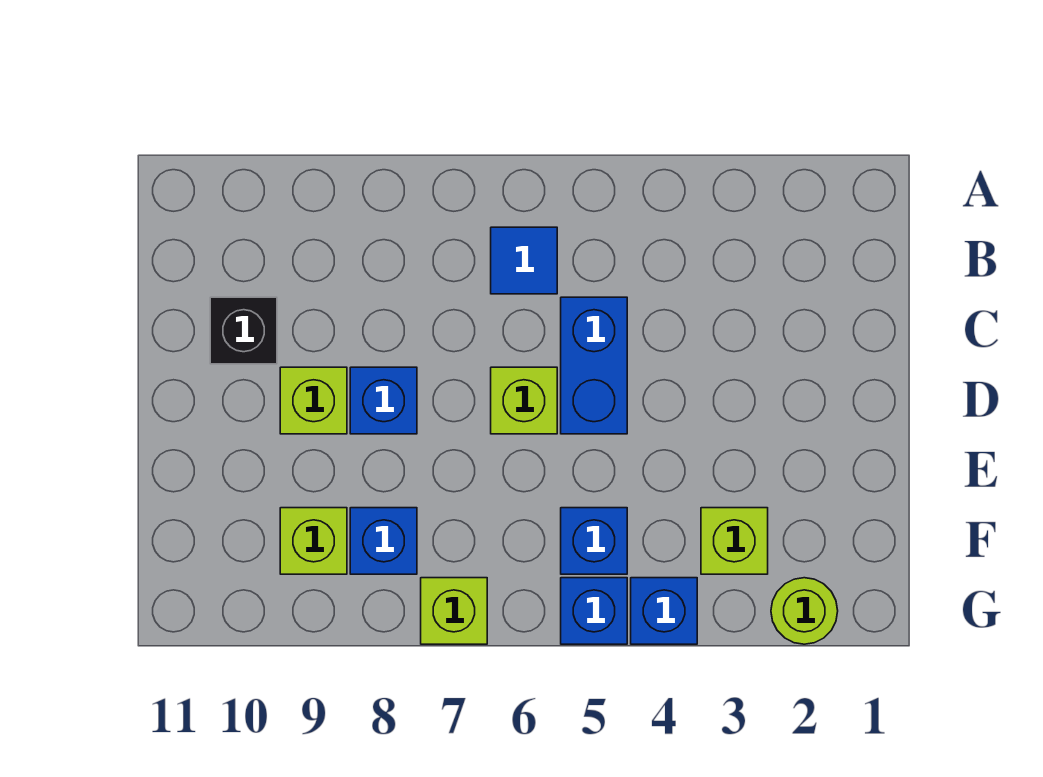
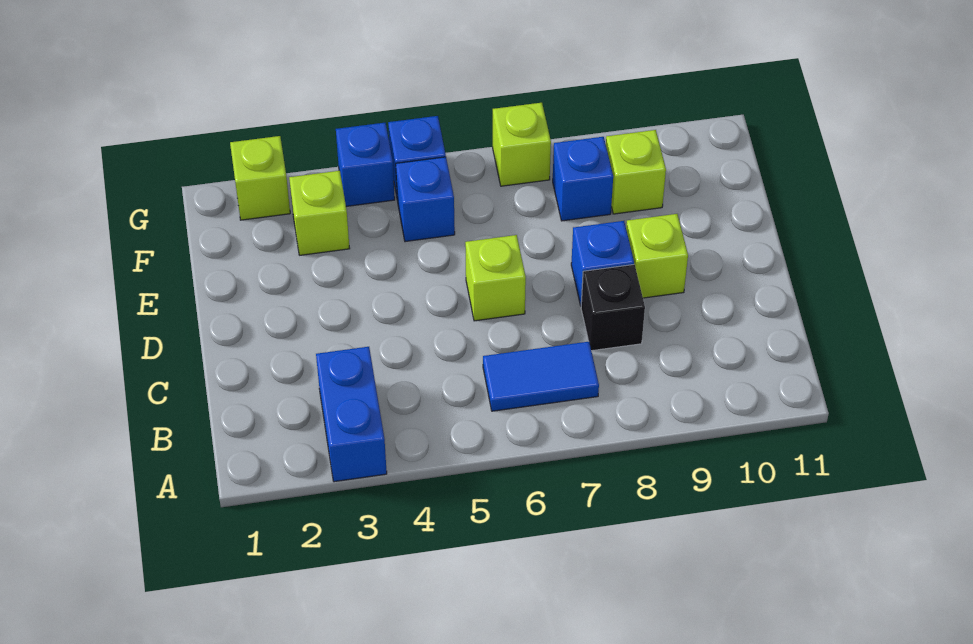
blue 1x1 tile [491,227,557,294] -> blue 1x2 tile [483,342,599,411]
blue 1x2 brick [561,297,627,434] -> blue 1x2 brick moved to [316,347,387,482]
black 1x1 brick [210,297,277,364] -> black 1x1 brick moved to [581,264,645,351]
lime 1x1 round brick [771,578,838,644] -> lime 1x1 brick [230,136,290,220]

